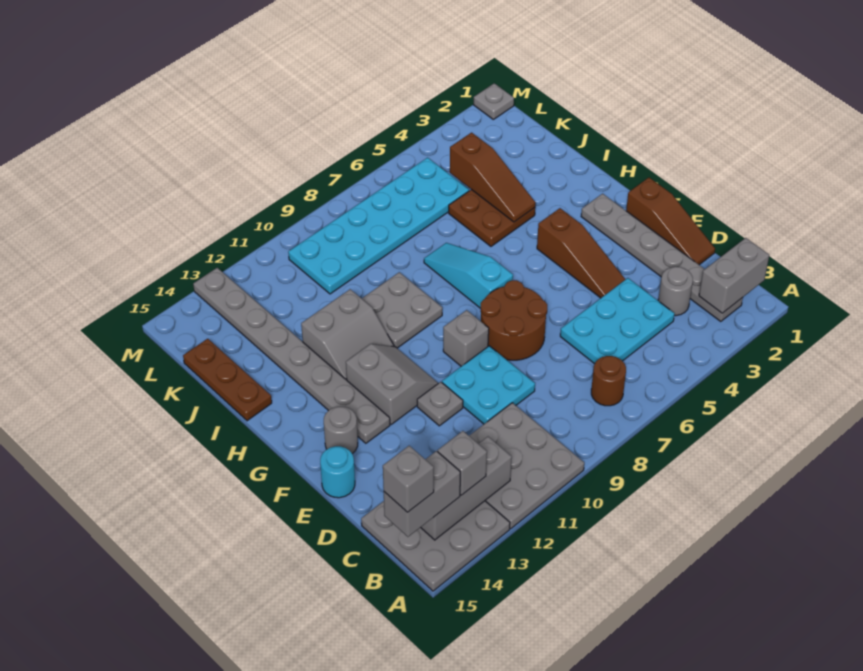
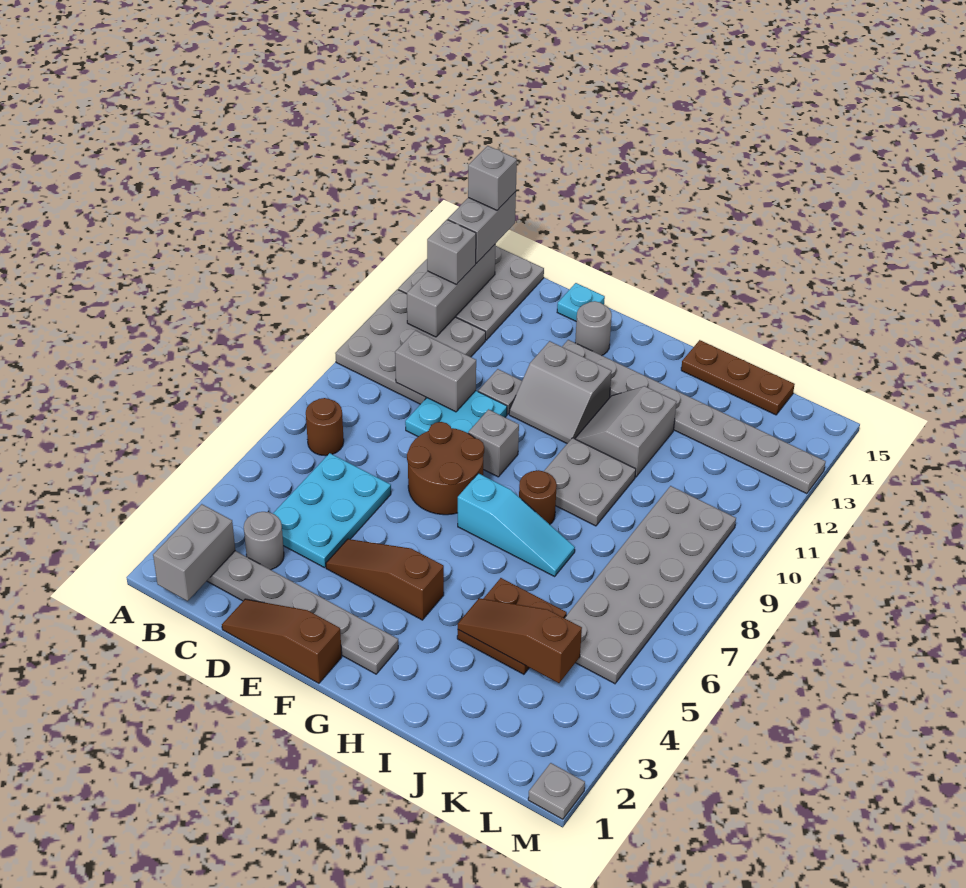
none -> grey 1x2 brick [395,330,476,412]
cyan 1x1 round brick [320,446,355,498] -> cyan 1x1 plate [557,283,605,321]
none -> brown 1x1 round brick [519,470,557,524]
cyan 2x6 plate [288,158,469,294] -> grey 2x6 plate [565,486,736,684]

